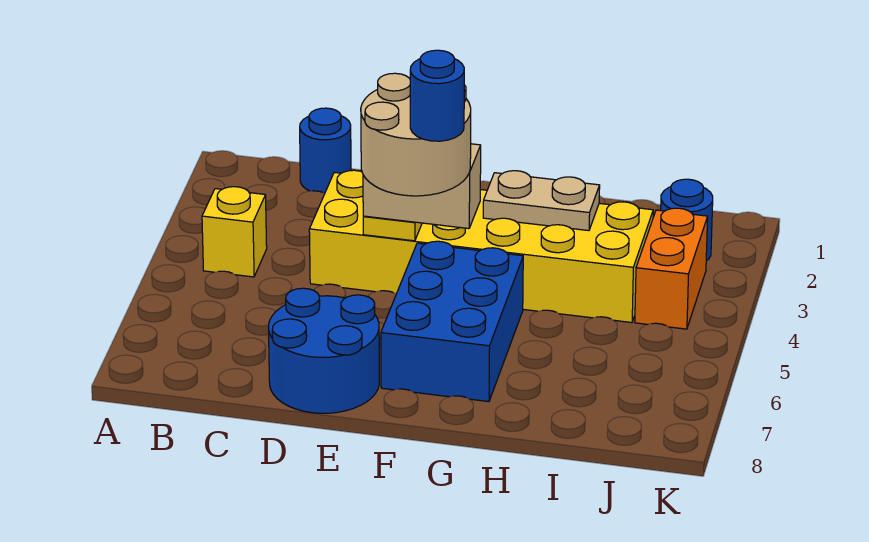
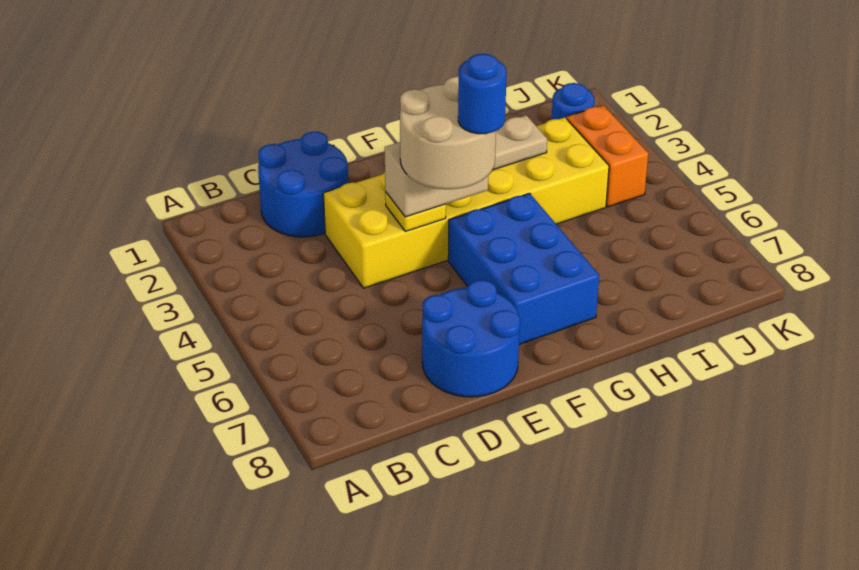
yellow 1x1 brick [202,187,267,277] -> none
blue 1x1 round brick [300,108,351,193] -> blue 2x2 round brick [258,132,348,237]

